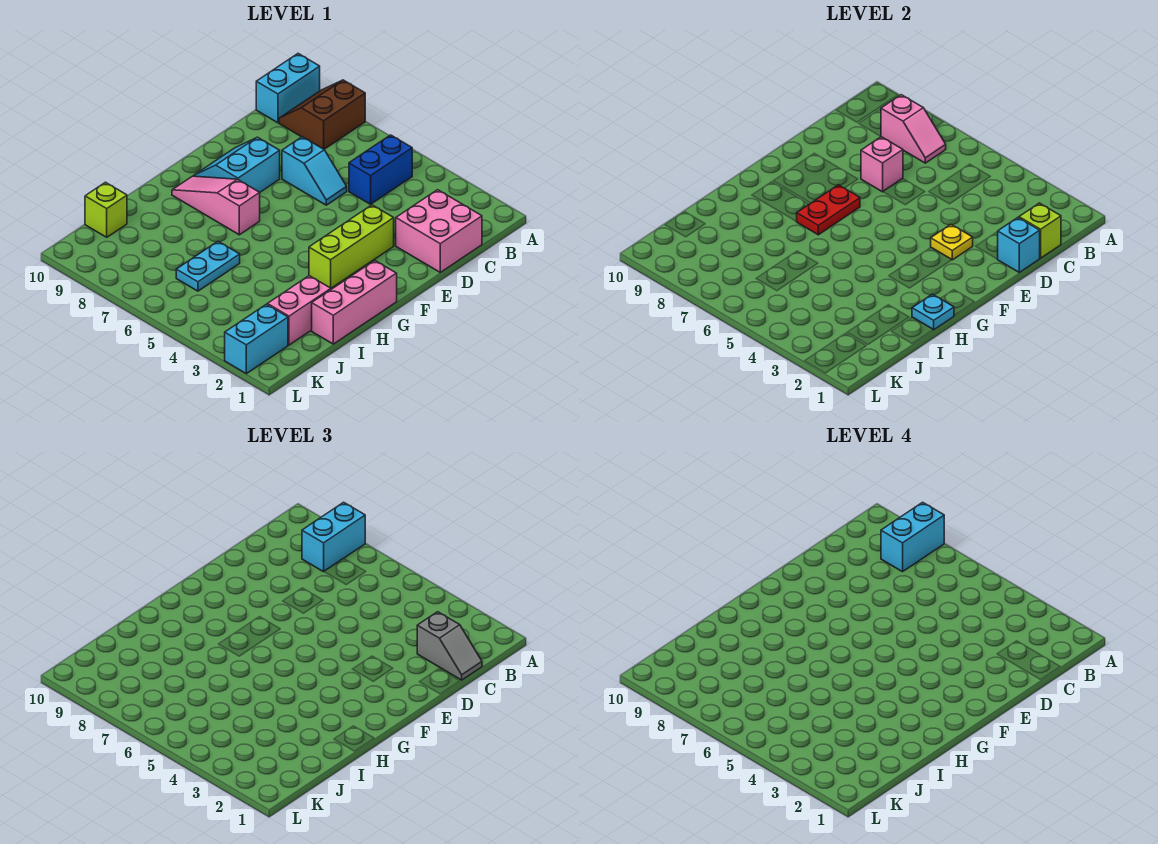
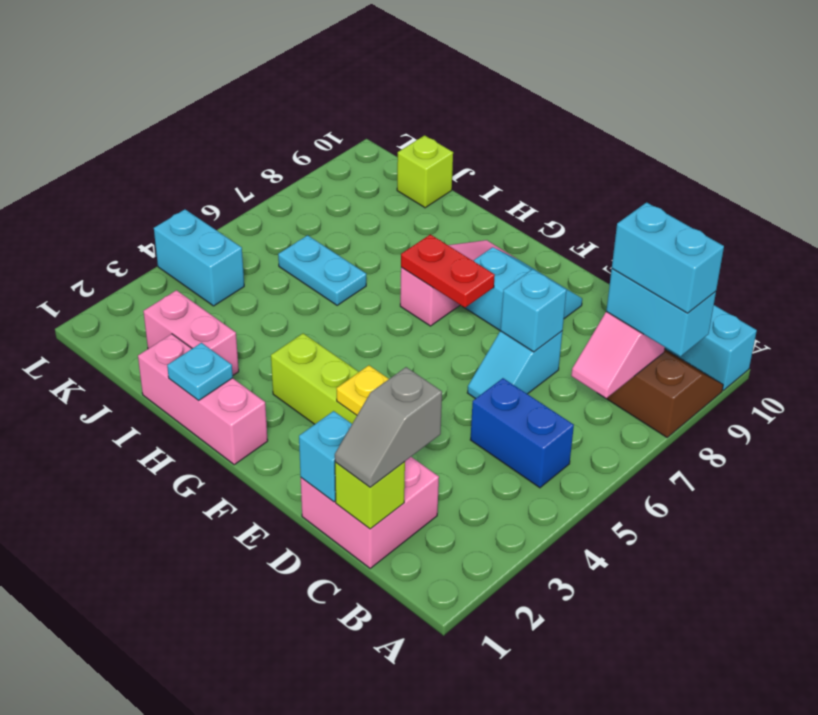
pink 1x1 brick [861,137,903,192] -> cyan 1x1 brick [501,269,567,352]
cyan 1x2 brick [225,304,288,374] -> cyan 1x2 brick moved to [154,209,244,306]

